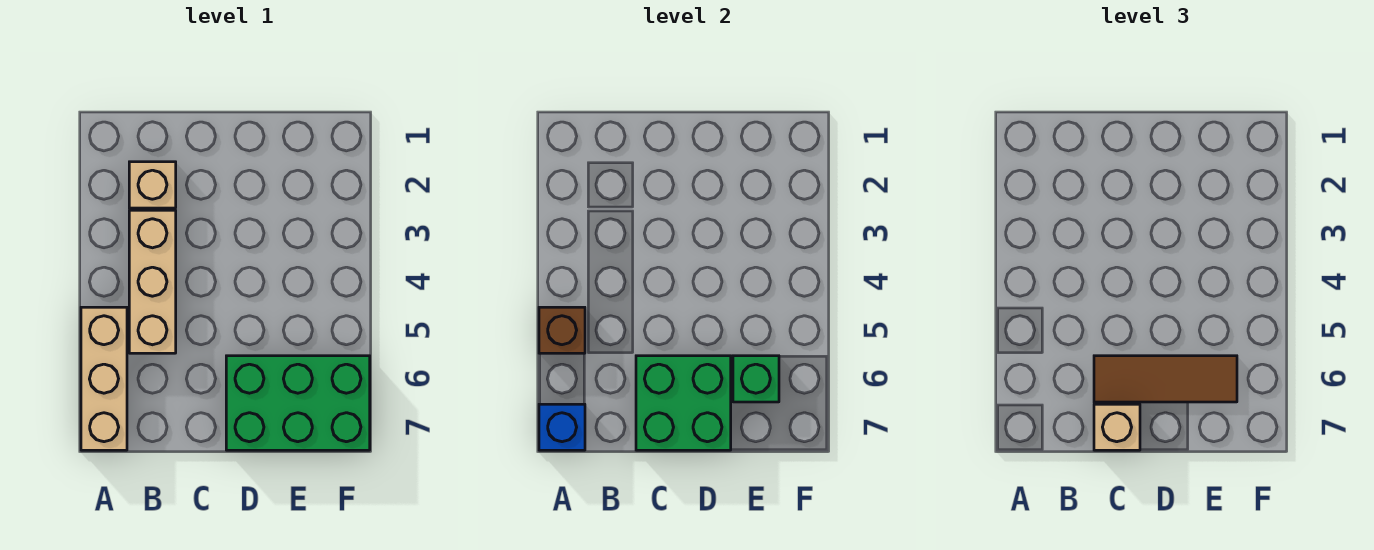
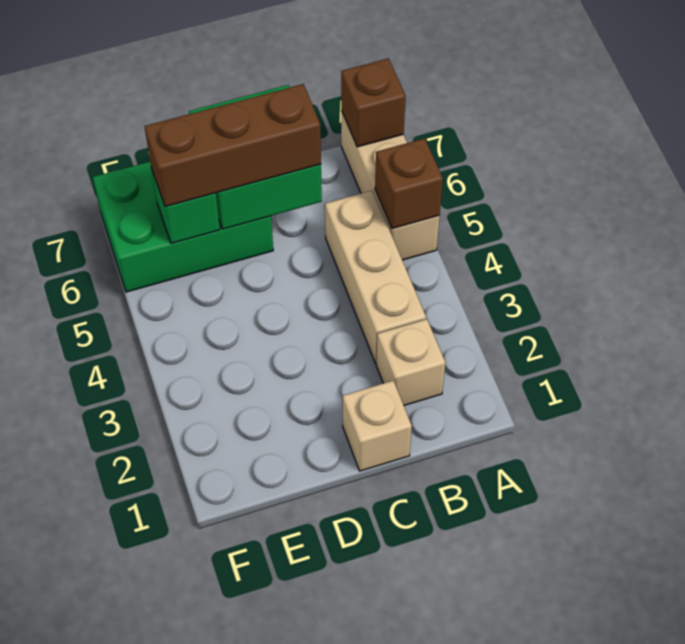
blue 1x1 brick [539,404,585,450] -> brown 1x1 brick [341,58,406,147]
brown 1x3 tile [1094,356,1237,402] -> brown 1x3 brick [144,84,321,207]
tan 1x1 brick [1094,404,1140,450] -> tan 1x1 brick moved to [343,381,412,471]

